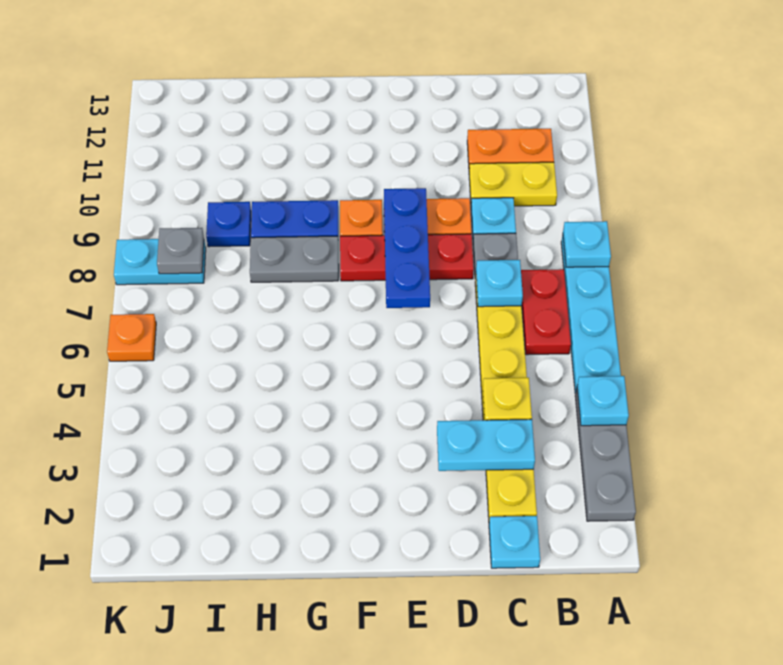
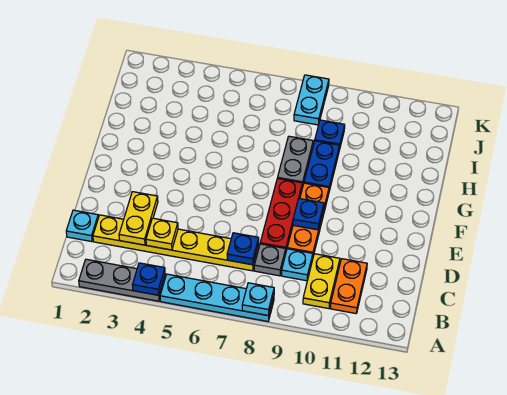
cyan 1x1 plate [577,376,629,426] -> blue 1x1 plate [133,263,165,295]
red 1x2 plate [521,269,571,355] -> none
cyan 1x2 plate [437,419,535,471] -> yellow 1x2 plate [119,192,158,245]
cyan 1x1 plate [476,260,523,307] -> blue 1x1 plate [227,233,259,265]
blue 1x3 plate [384,188,430,308] -> blue 1x1 plate [293,198,324,230]
grey 1x1 plate [157,228,204,274] -> none
orange 1x1 plate [107,314,156,361] -> none

